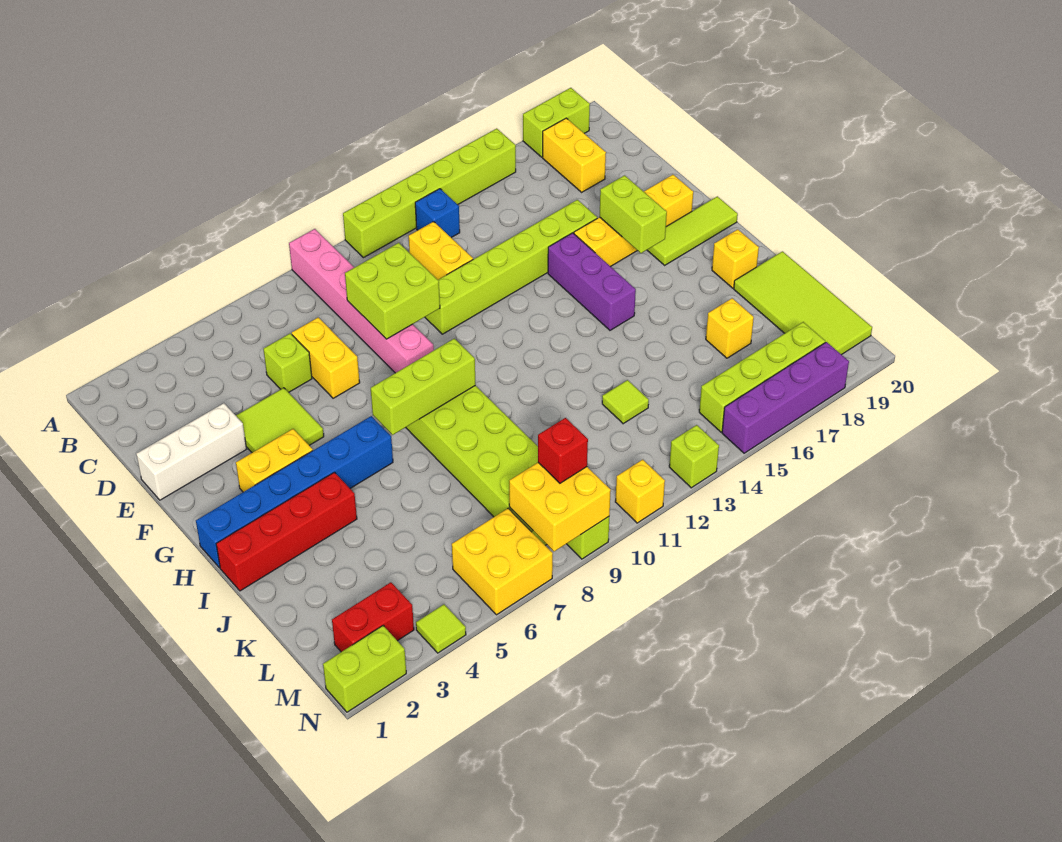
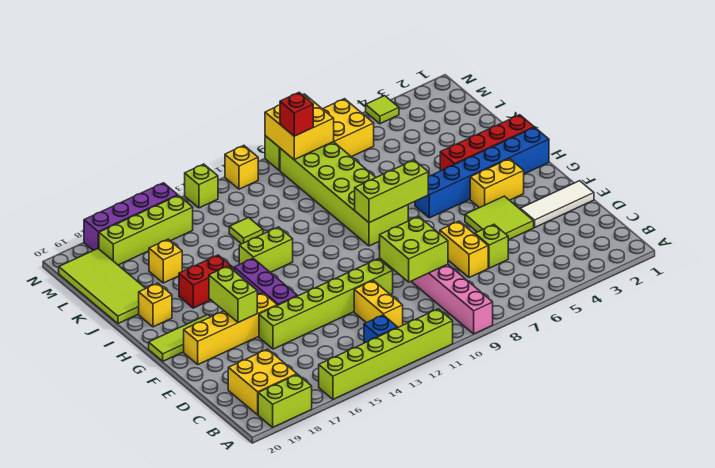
yellow 1x2 brick [543,118,606,192] -> yellow 2x2 brick [228,349,297,415]
white 1x3 brick [136,403,246,500] -> white 1x3 tile [520,181,594,227]
red 1x2 brick [332,582,414,652] -> red 1x2 brick moved to [179,255,232,308]
lime 1x2 brick [323,626,406,712] -> lime 1x2 brick moved to [239,227,293,272]

